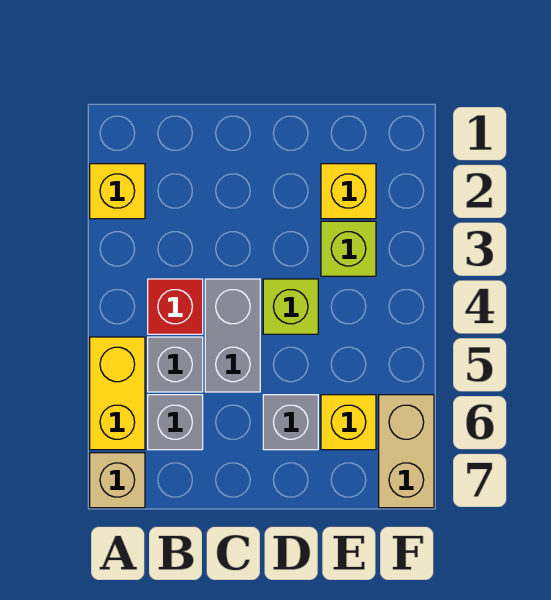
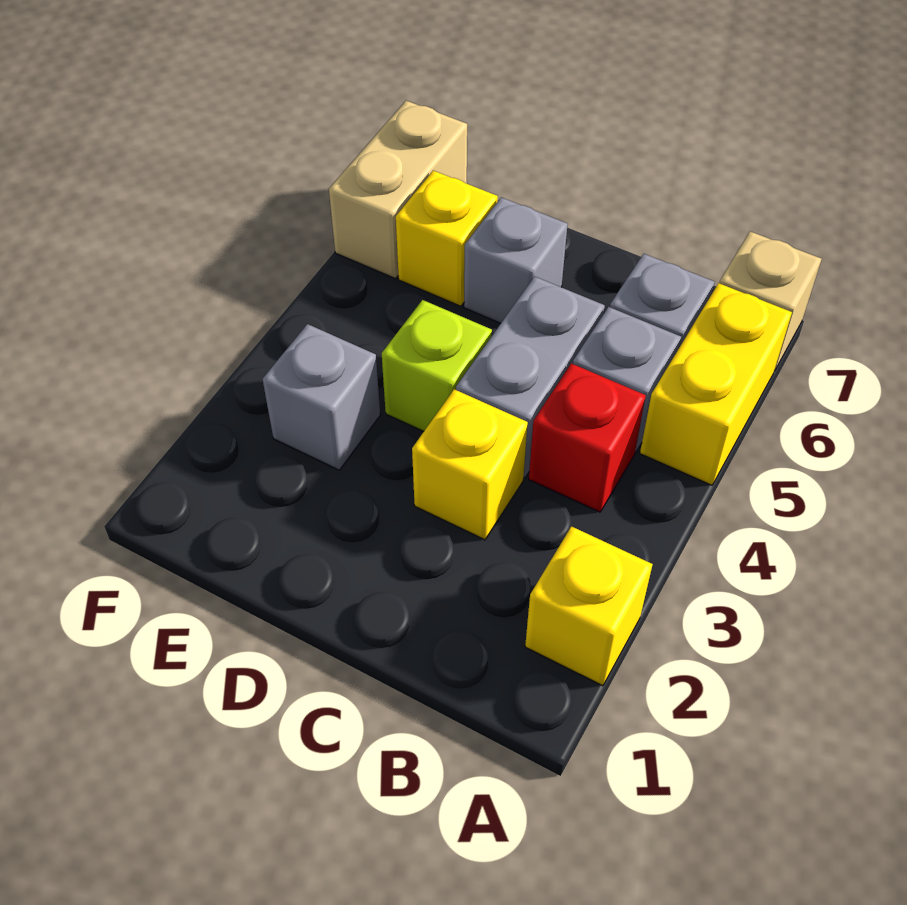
yellow 1x1 brick [321,164,376,219] -> yellow 1x1 brick moved to [412,389,528,540]
lime 1x1 brick [321,221,376,276] -> grey 1x1 brick [263,324,380,470]

